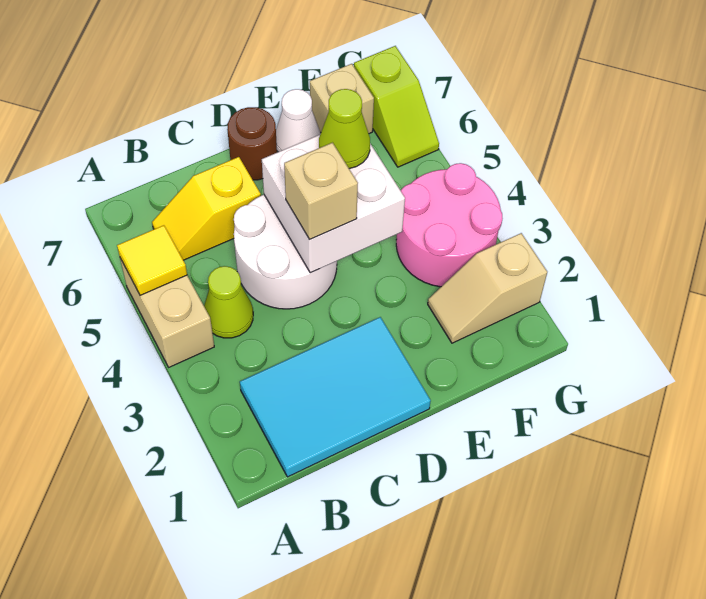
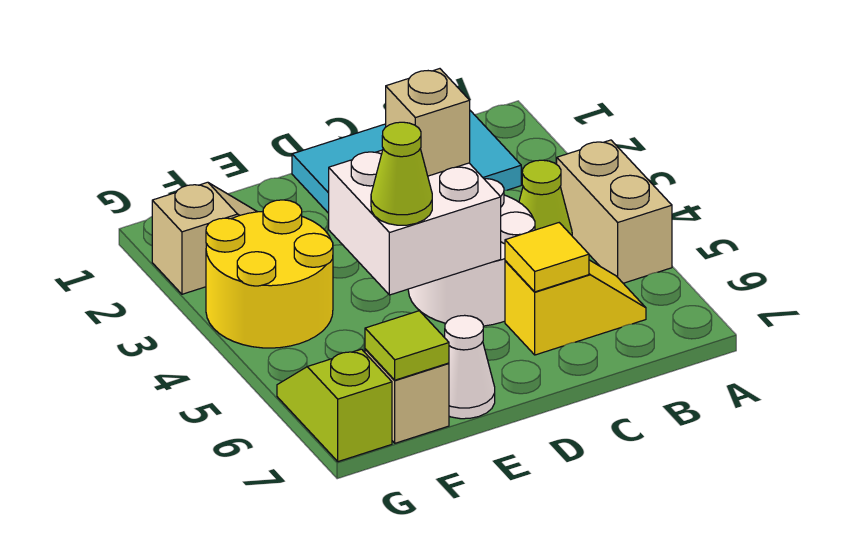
yellow 1x1 tile [117,225,187,295] -> yellow 1x1 tile moved to [505,223,589,292]
brown 1x1 round brick [227,107,277,180] -> none
pink 2x2 round brick [396,163,503,287] -> yellow 2x2 round brick [206,200,333,348]
none -> lime 1x1 tile [365,311,449,380]

